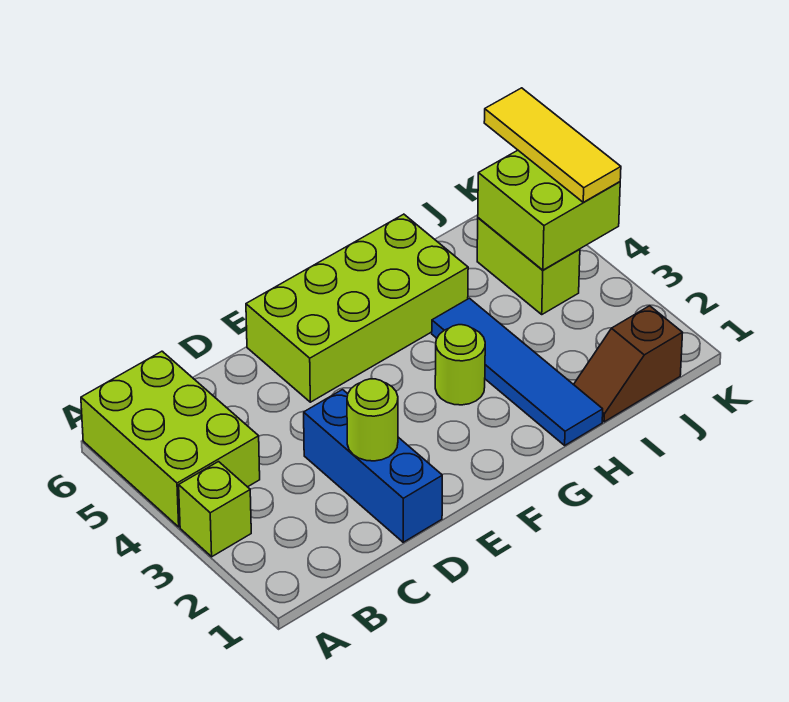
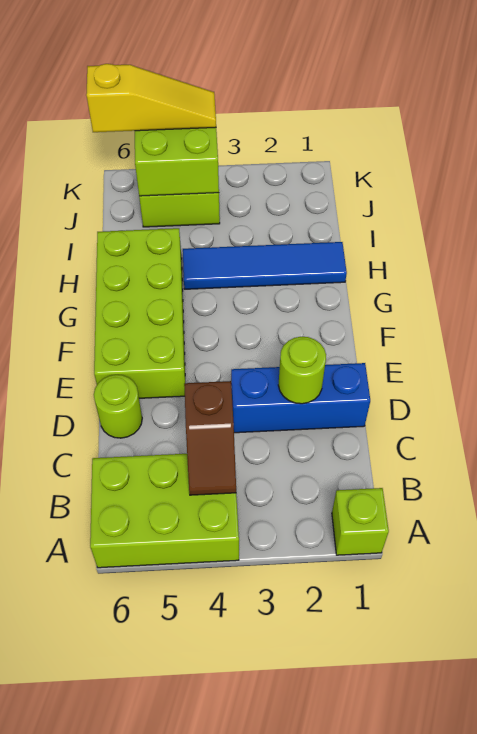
lime 1x1 brick [179,462,251,557] -> lime 1x1 brick moved to [332,488,389,555]
lime 1x1 round brick [435,325,485,405] -> lime 1x1 round brick moved to [94,375,142,438]
brown 1x2 slope [574,306,683,422] -> brown 1x2 slope moved to [184,381,236,495]
yellow 1x3 tile [484,88,621,202] -> yellow 1x3 slope [86,64,216,132]

